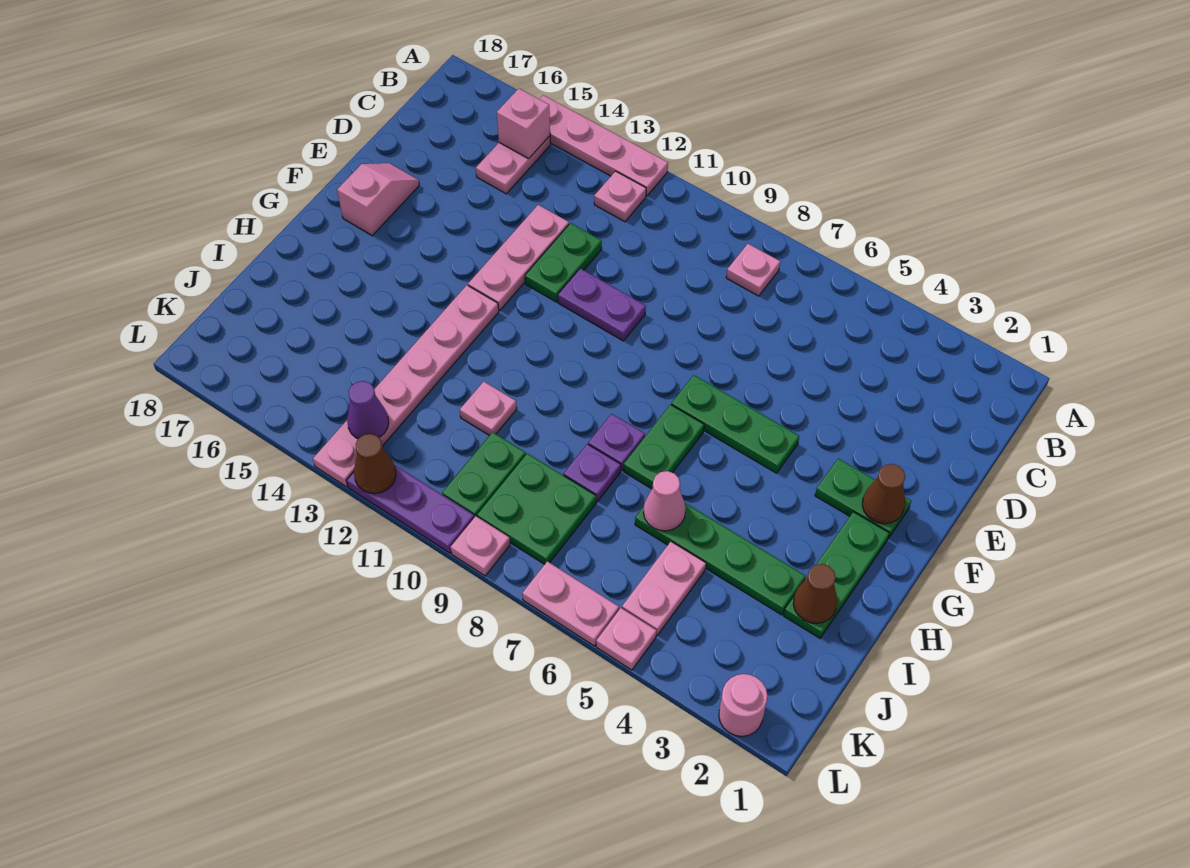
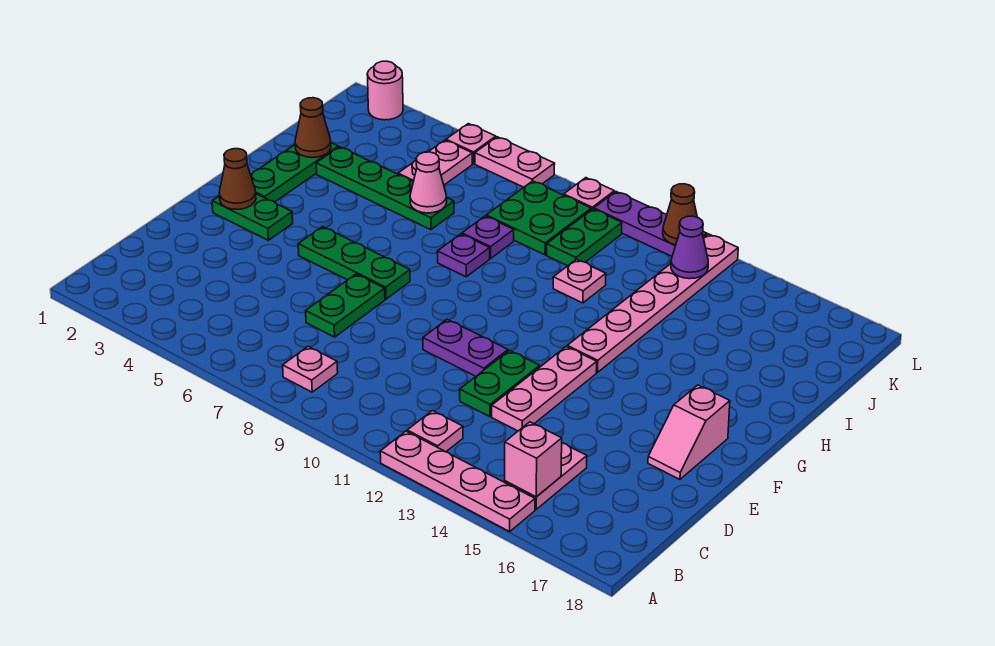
green 1x2 plate [624,405,704,489] -> green 1x2 plate moved to [306,274,385,337]

